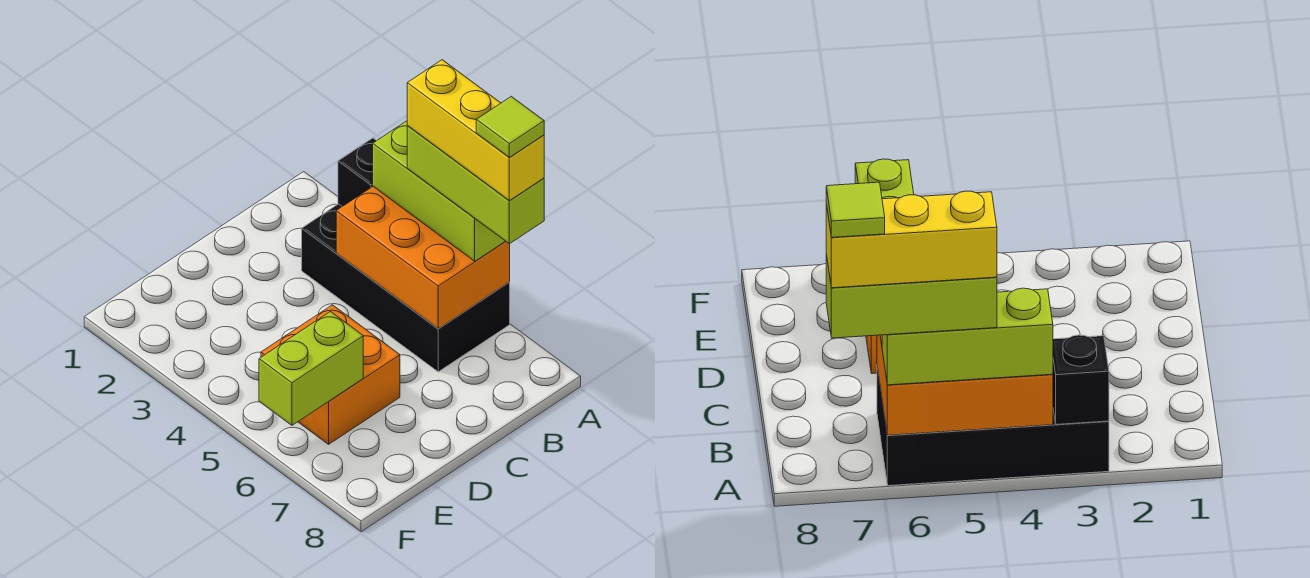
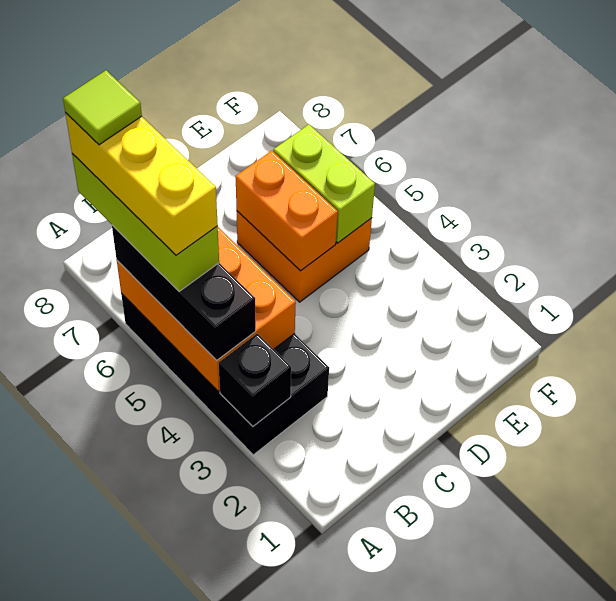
lime 1x3 brick [373,121,505,261] -> black 1x3 brick [112,225,256,360]
none -> orange 1x2 brick [236,151,338,271]
lime 1x2 brick [259,312,363,425] -> lime 1x2 brick turned to [273,124,375,243]

